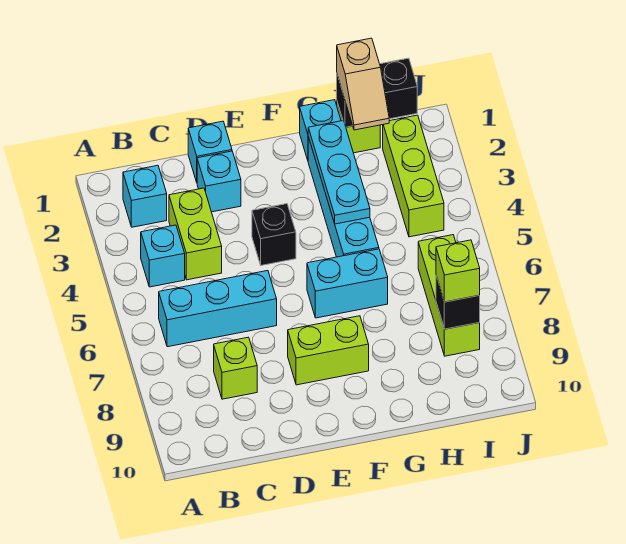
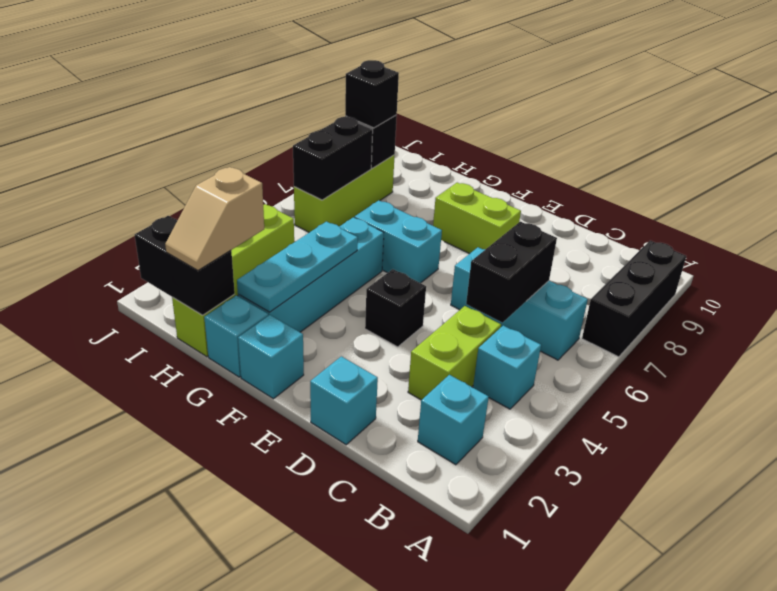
none -> black 1x3 brick [582,241,686,357]
none -> black 1x2 brick [466,222,557,323]
lime 1x1 brick [214,337,257,399] -> none
cyan 1x1 brick [197,151,241,212] -> cyan 1x1 brick moved to [238,315,304,399]
tan 1x2 slope [337,38,389,130] -> tan 1x2 slope turned to [165,167,264,270]
none -> black 1x2 brick [293,117,373,200]
lime 1x1 brick [436,240,480,302] -> black 1x1 brick [345,60,399,128]

